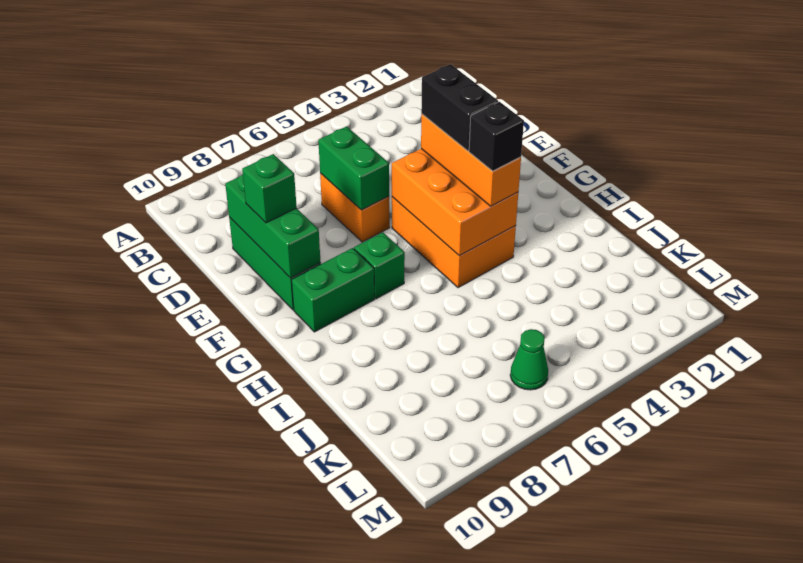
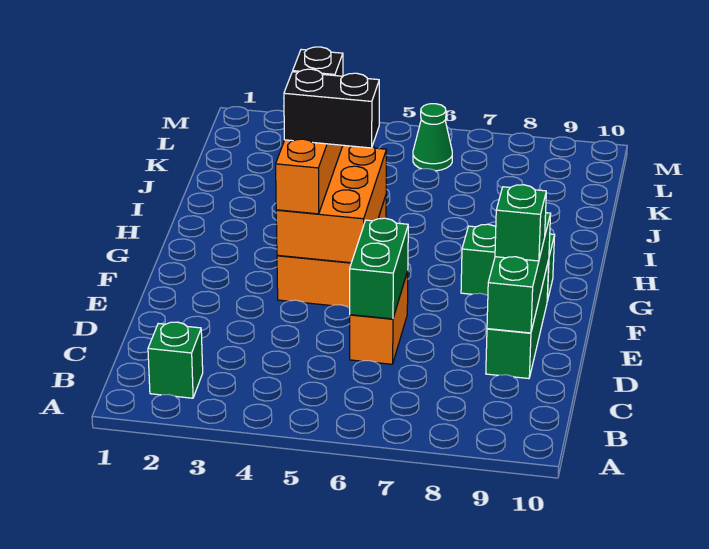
black 1x2 brick [421,64,498,151] -> black 1x2 brick turned to [284,69,379,148]
green 1x1 brick [354,232,405,299] -> green 1x1 brick moved to [148,322,203,398]

